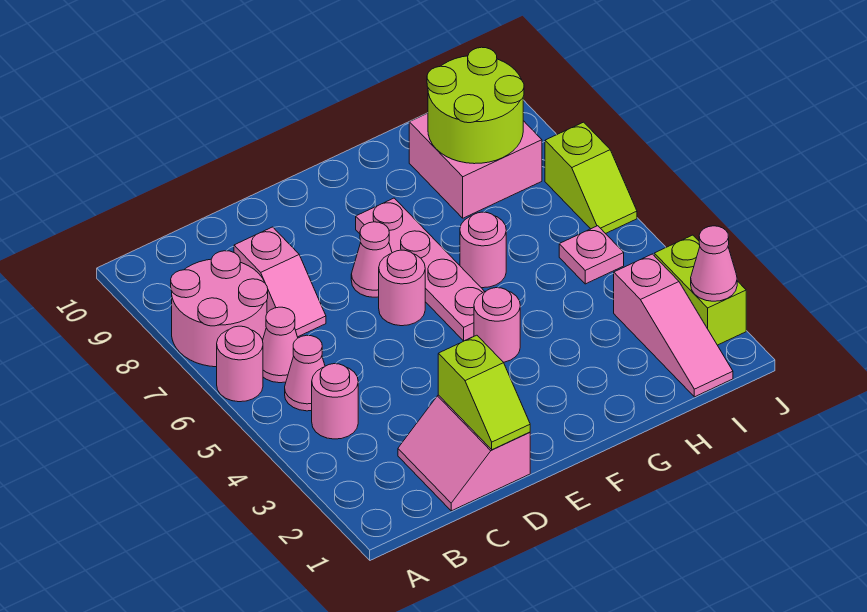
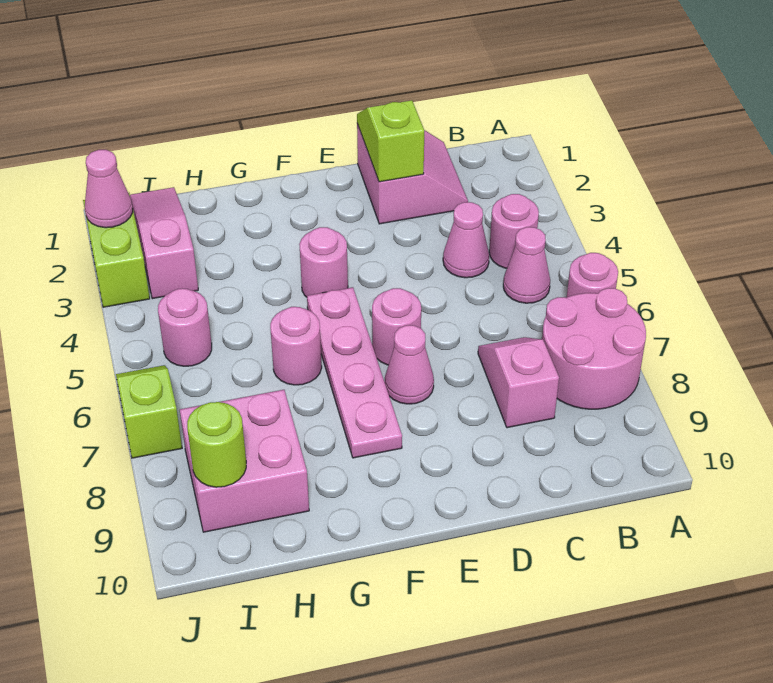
pink 1x1 cone [263,307,298,383] -> pink 1x1 cone moved to [443,202,489,278]
lime 2x2 round brick [427,47,524,164] -> lime 1x1 round brick [187,402,246,487]
pink 1x1 plate [559,226,624,284] -> pink 1x1 round brick [158,289,212,366]

